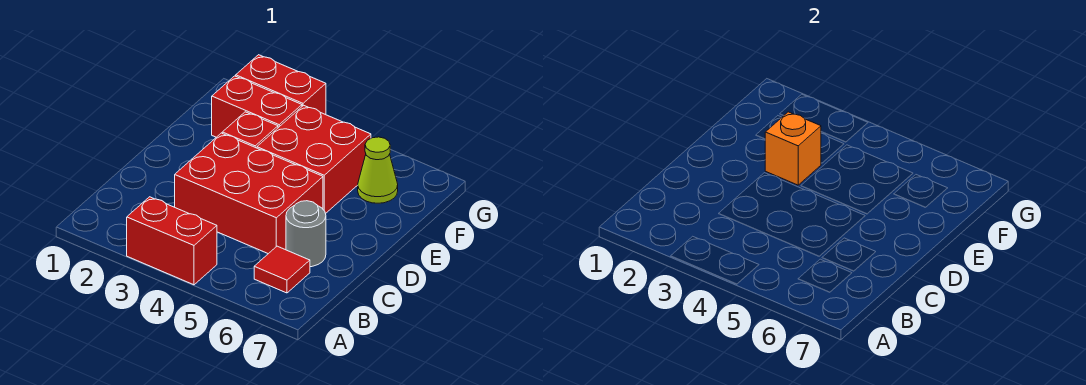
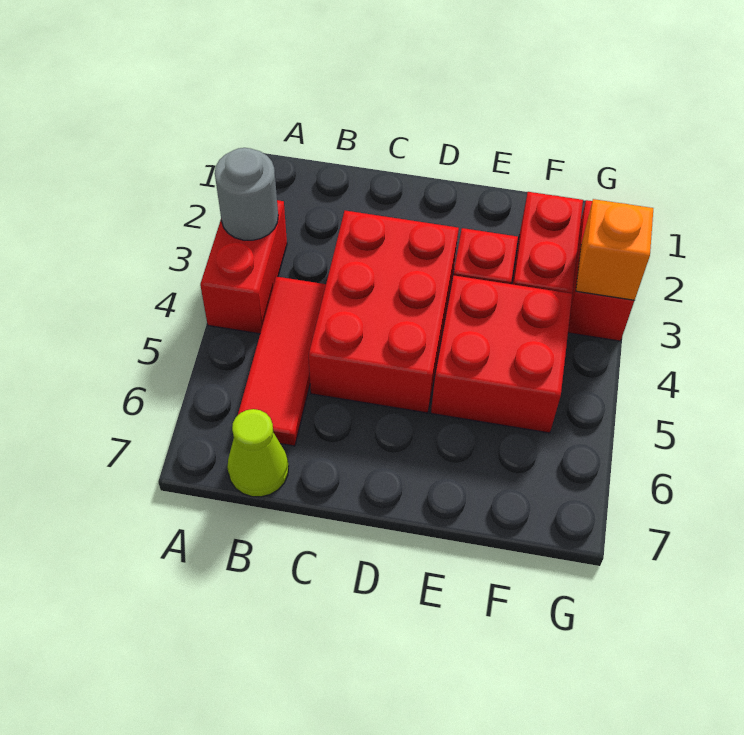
red 1x1 tile [254,246,310,293] -> red 1x3 tile [238,277,326,446]
grey 1x1 round brick [286,201,326,267] -> grey 1x1 round brick moved to [215,148,278,240]
orange 1x1 brick [765,112,821,185] -> orange 1x1 brick moved to [576,199,653,300]
lime 1x1 cone [358,137,398,203] -> lime 1x1 cone moved to [227,409,289,497]

